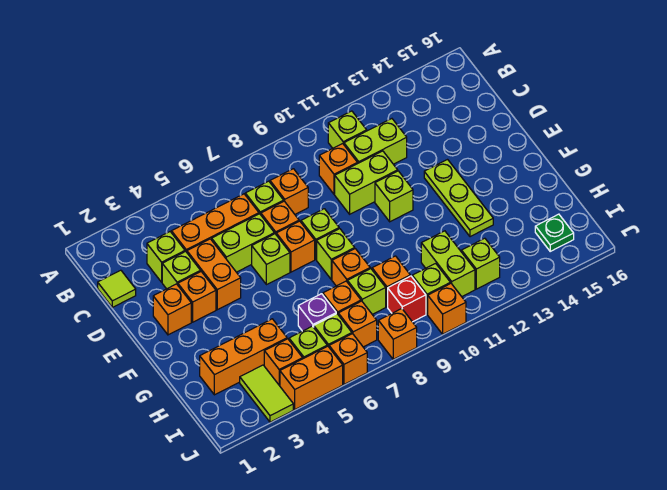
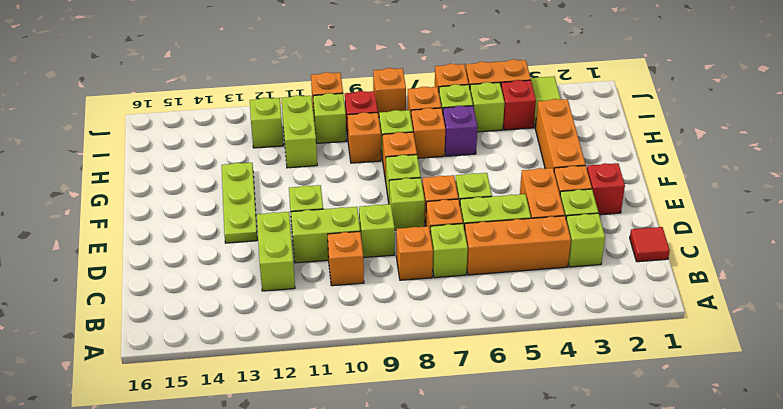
lime 1x1 brick [328,111,367,148] -> lime 1x1 brick moved to [359,204,395,258]
lime 1x1 tile [98,270,136,307] -> red 1x1 tile [630,227,670,262]
lime 1x2 brick [344,119,407,164] -> lime 1x2 brick turned to [257,212,295,291]
orange 1x1 brick [153,284,191,335] -> red 1x1 brick [587,163,625,215]
orange 1x3 brick [200,319,287,395] -> orange 1x3 brick turned to [535,99,585,170]
orange 1x1 brick [264,339,303,386] -> red 1x1 brick [501,80,536,130]
green 1x1 plate [535,214,574,251] -> none

